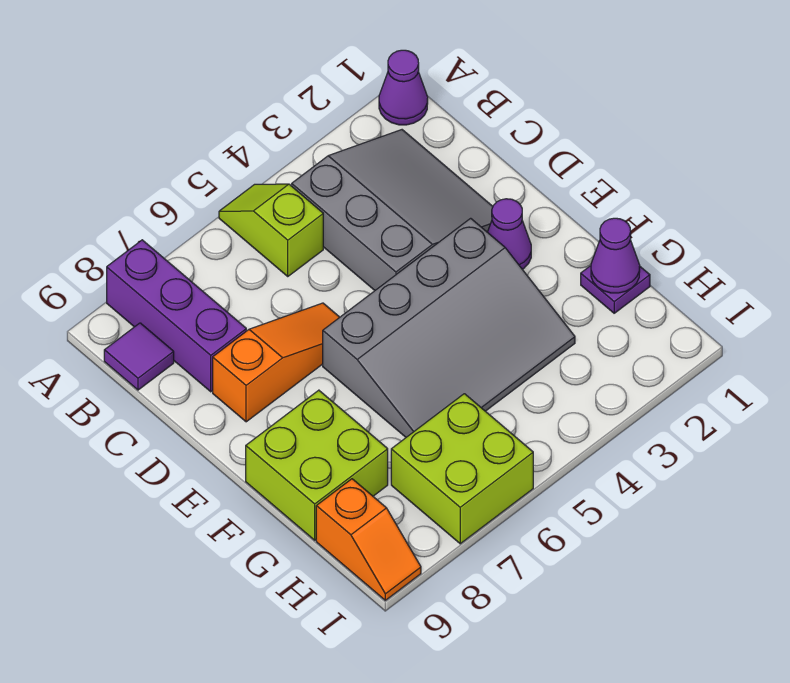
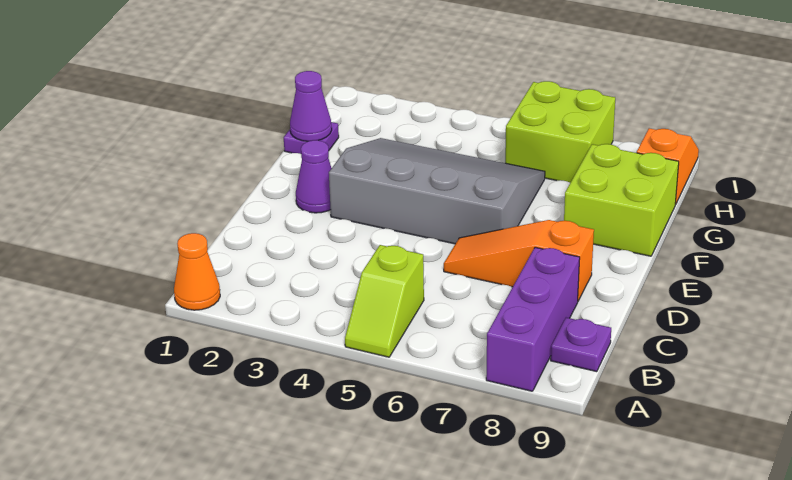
purple 1x1 cone [379,50,428,125] -> orange 1x1 cone [174,233,220,310]
grey 3x3 slope [292,130,493,290] -> none
purple 1x1 tile [104,323,174,390] -> purple 1x1 plate [551,318,611,372]

